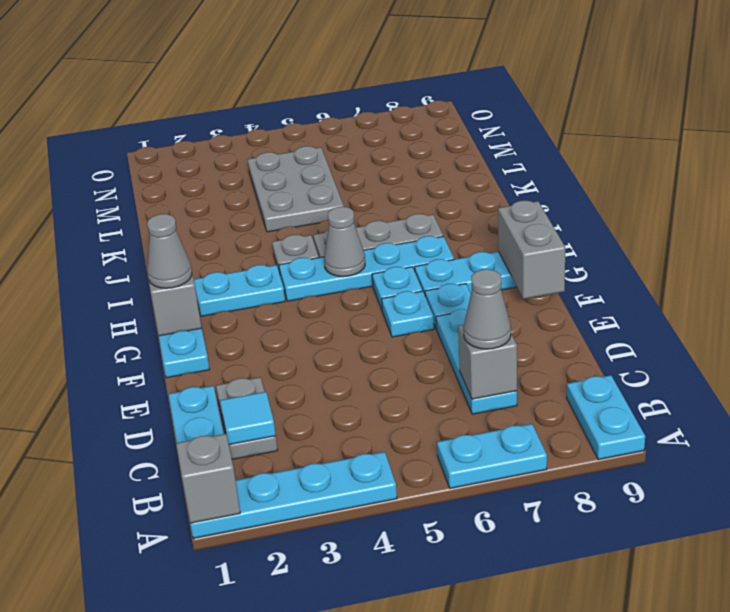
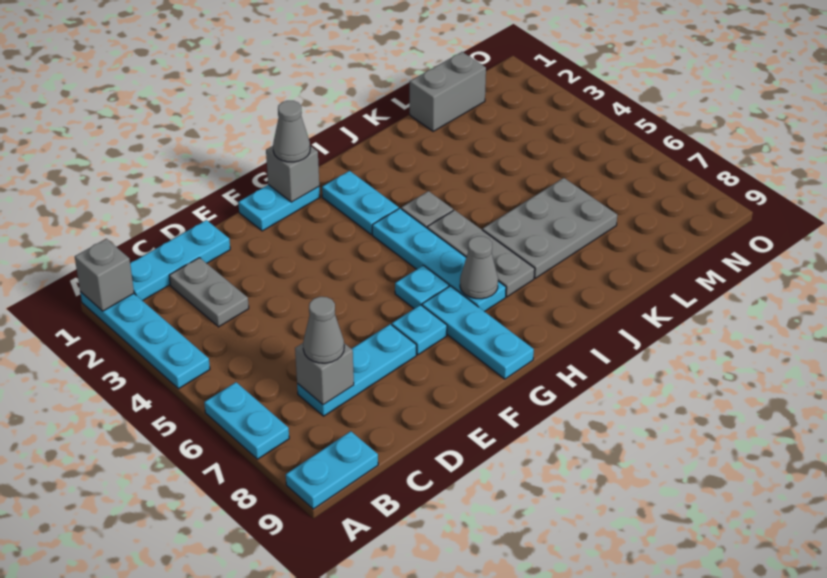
grey 1x2 plate [216,377,278,459] -> grey 1x2 plate turned to [169,258,249,327]
cyan 1x1 tile [220,392,276,445] -> none
cyan 1x1 plate [382,291,434,337] -> none
grey 1x2 brick [498,201,565,299] -> grey 1x2 brick moved to [410,52,486,131]
grey 1x1 cone [324,207,365,277] -> grey 1x1 cone moved to [460,236,498,299]
grey 2x3 plate [248,146,344,232] -> grey 2x3 plate moved to [482,178,617,278]

